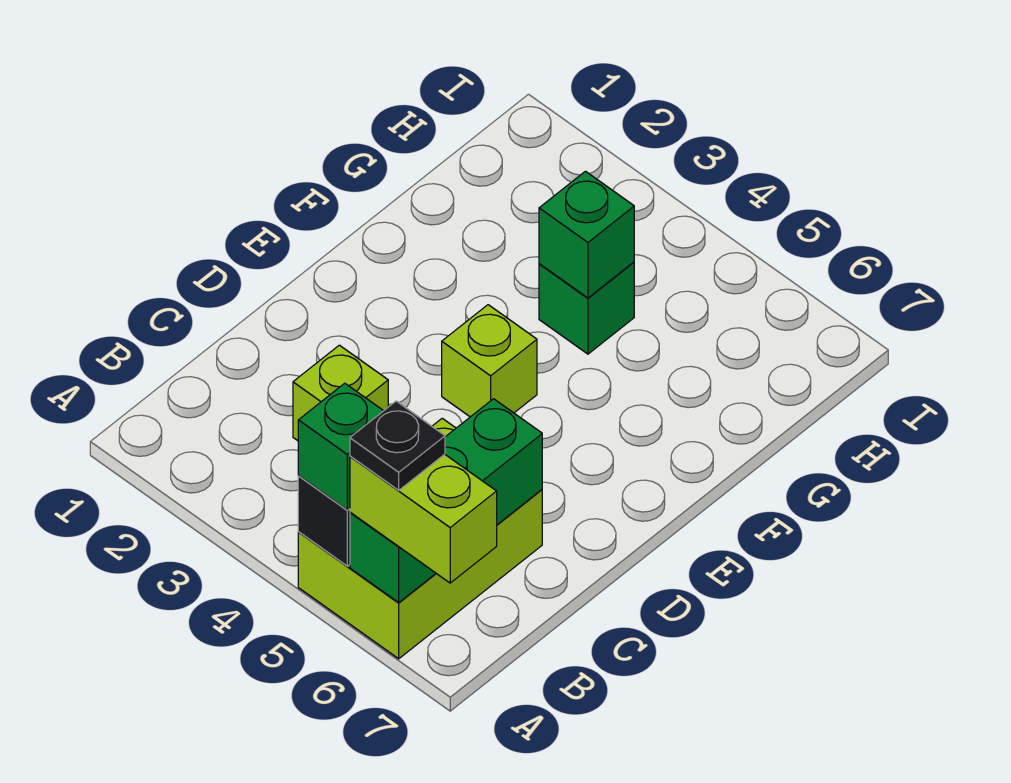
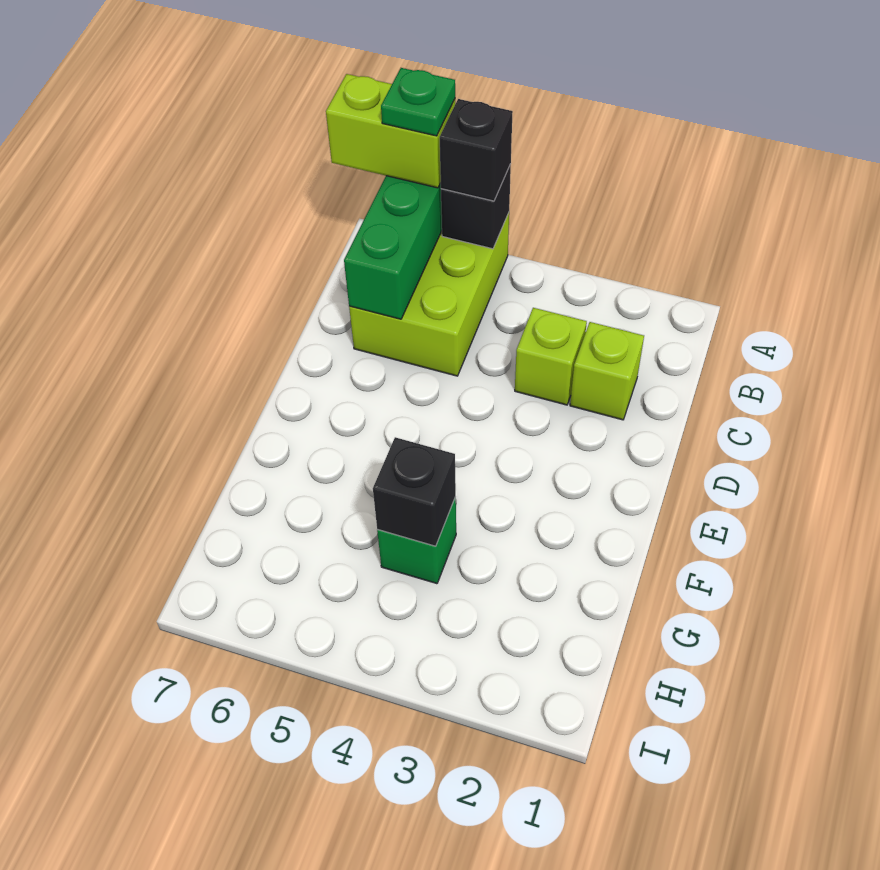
green 1x1 brick [298,383,383,510] -> black 1x1 brick [440,99,513,201]
black 1x1 plate [350,401,445,490] -> green 1x1 plate [381,68,455,136]
lime 1x1 brick [442,305,537,417] -> lime 1x1 brick moved to [570,322,644,420]
green 1x1 brick [539,171,634,298] -> black 1x1 brick [373,437,456,546]

